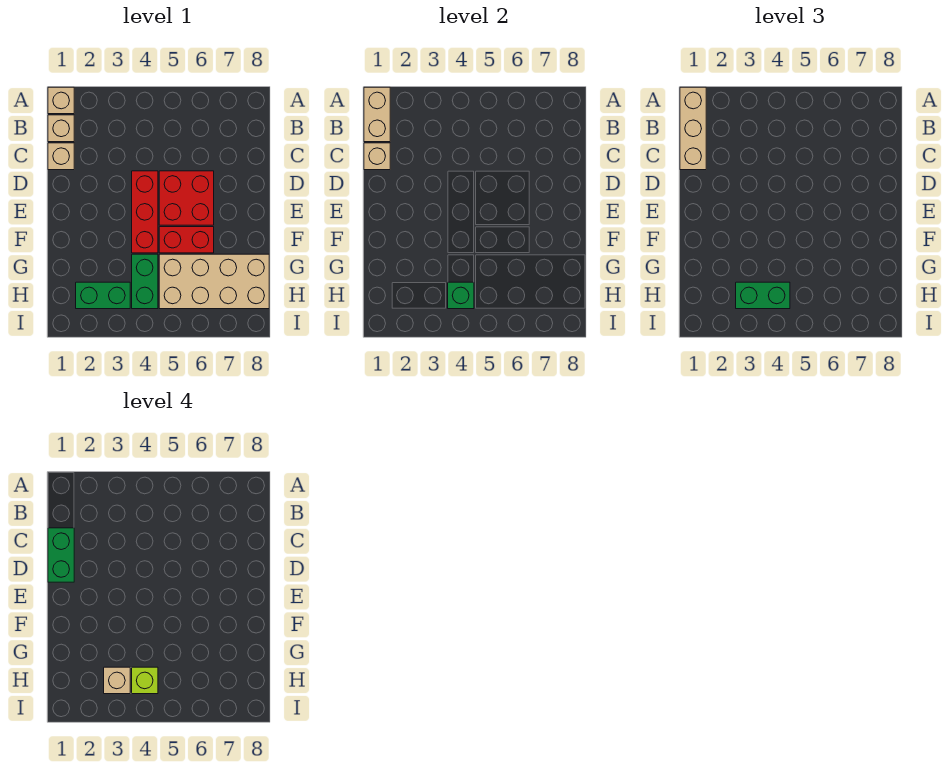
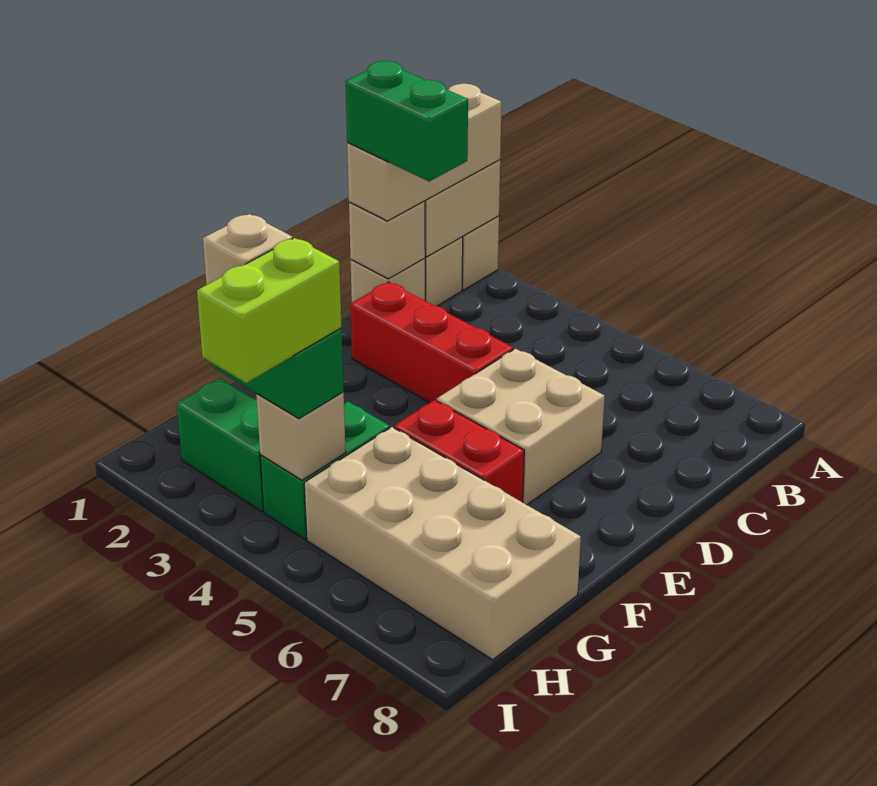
green 1x2 brick [48,528,74,582] -> green 1x2 brick turned to [345,61,468,181]
red 1x3 brick [132,171,158,253] -> red 1x3 brick turned to [350,282,513,403]
red 2x2 brick [159,171,214,225] -> tan 2x2 brick [437,349,605,505]
green 1x1 brick [448,282,474,309] -> tan 1x1 brick [256,392,346,480]
lime 1x1 brick [132,667,158,694] -> lime 1x2 brick [197,238,342,383]

